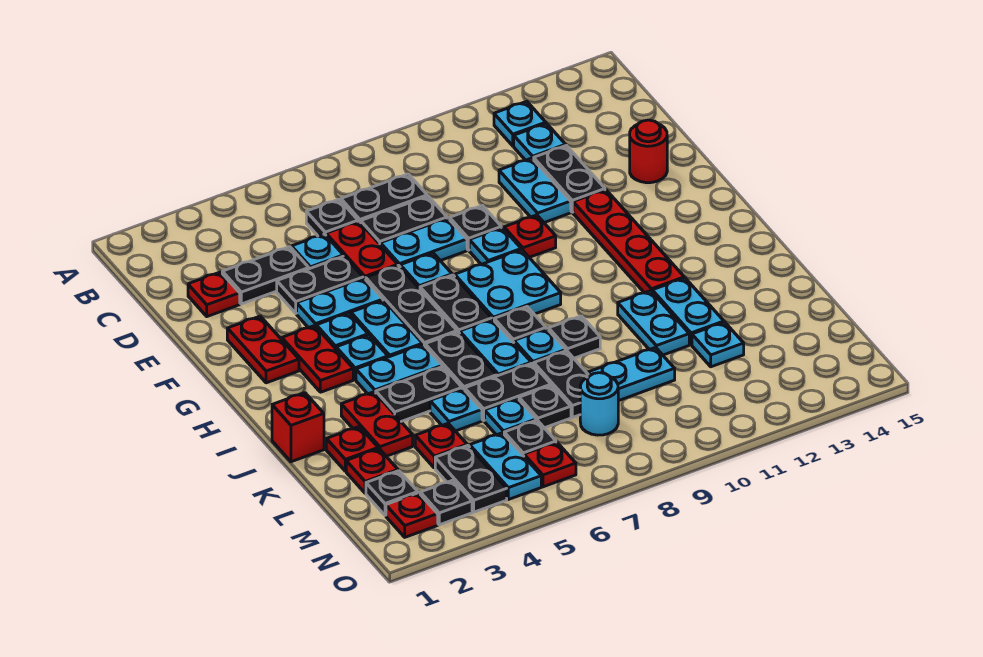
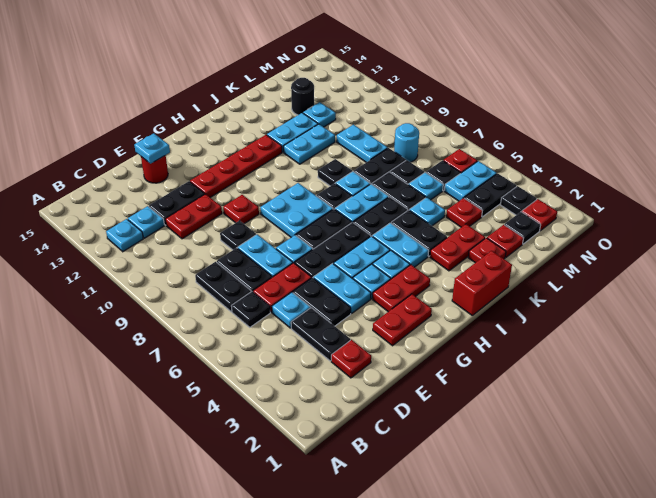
cyan 1x2 plate [499,158,571,223] -> red 1x2 plate [165,194,222,239]
cyan 1x1 plate [469,228,521,265] -> cyan 1x1 plate moved to [134,133,170,164]
red 1x1 brick [272,393,324,462] -> red 1x2 brick [452,251,512,315]
none -> black 1x1 round brick [291,78,314,115]

